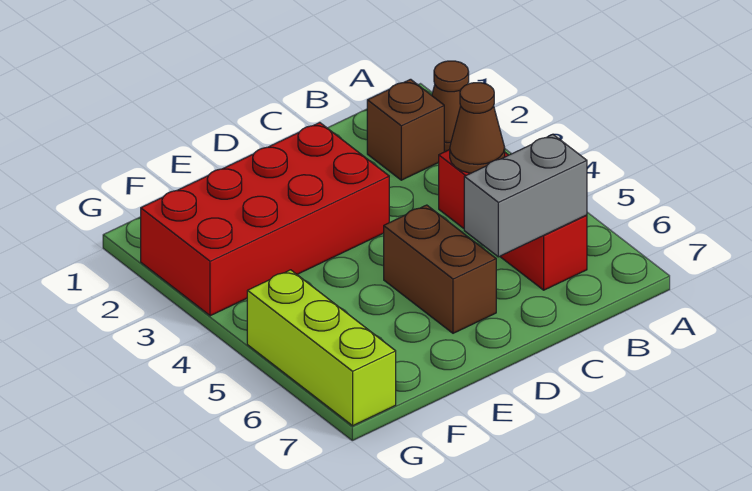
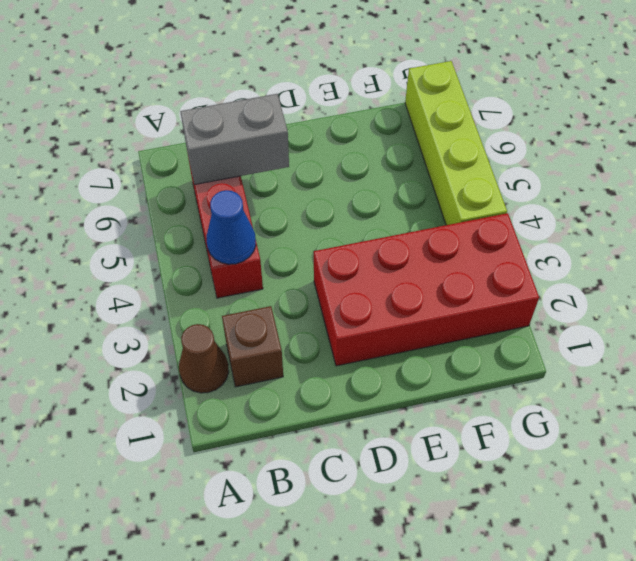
brown 1x1 cone [450,83,505,173] -> blue 1x1 cone [207,190,256,264]
brown 1x2 brick [384,205,496,333] -> none
lime 1x3 brick [247,270,396,426] -> lime 1x4 brick [405,61,507,225]

